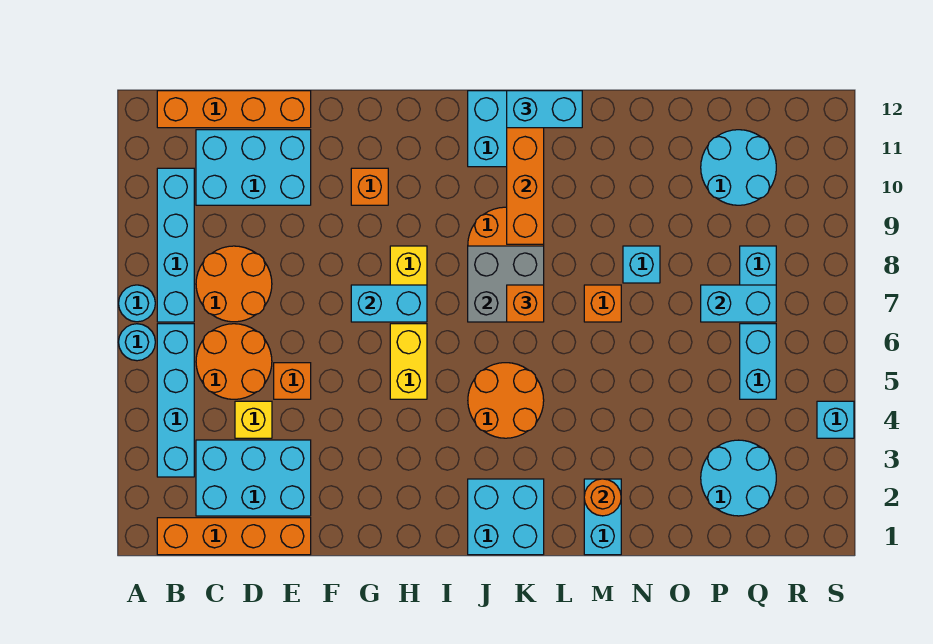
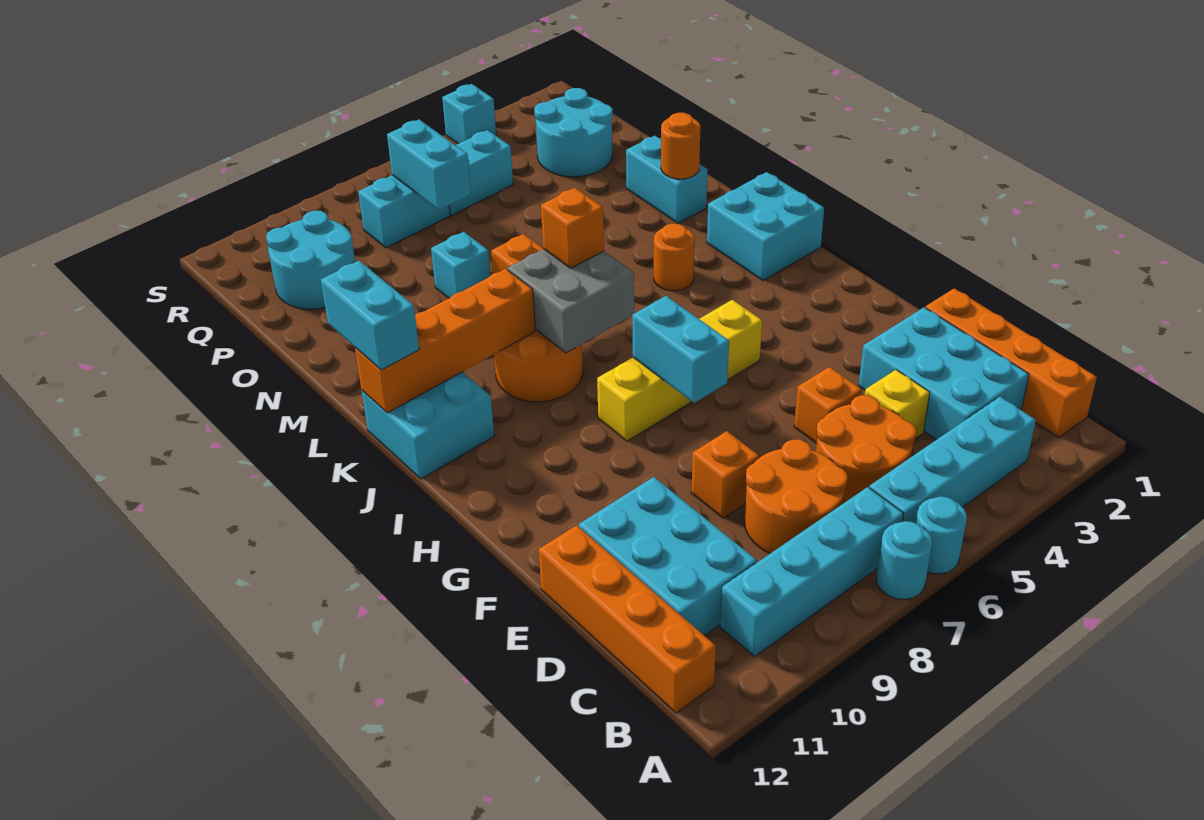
orange 1x1 brick [351,168,388,205] -> orange 1x1 brick moved to [692,431,759,518]
orange 2x2 round brick [468,363,544,438] -> orange 1x1 round brick [654,224,694,291]
cyan 1x2 brick [584,479,621,555] -> cyan 1x2 brick turned to [626,136,708,223]

